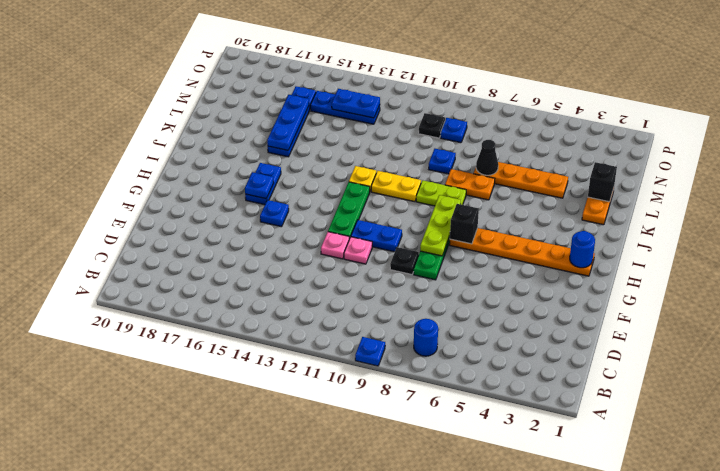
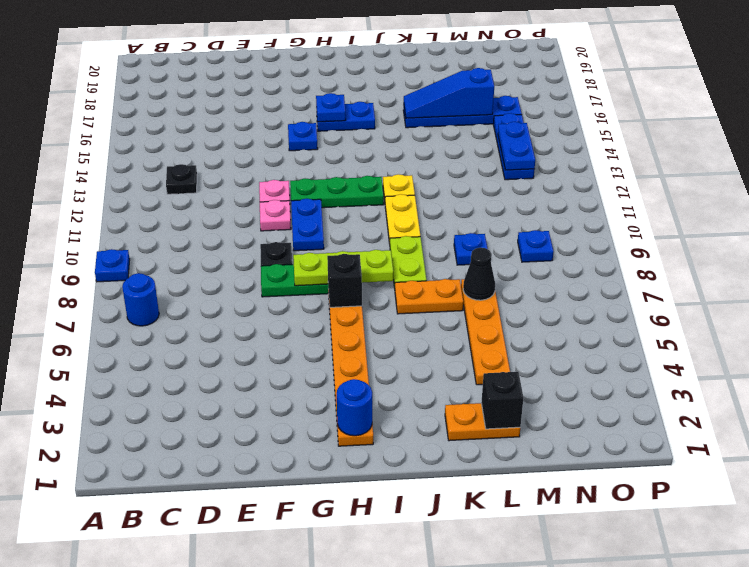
orange 1x2 plate [445,169,495,200] -> orange 1x2 plate turned to [395,279,463,314]
blue 1x3 plate [267,95,309,150] -> blue 1x3 slope [404,68,494,118]
black 1x1 plate [419,113,445,138] -> black 1x1 plate moved to [166,164,197,194]

